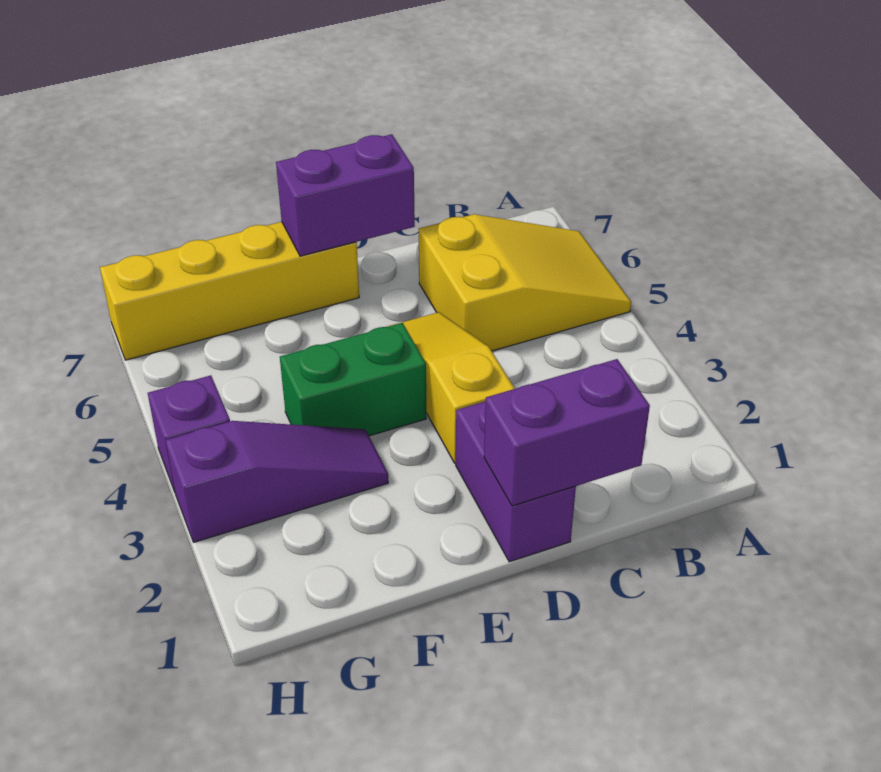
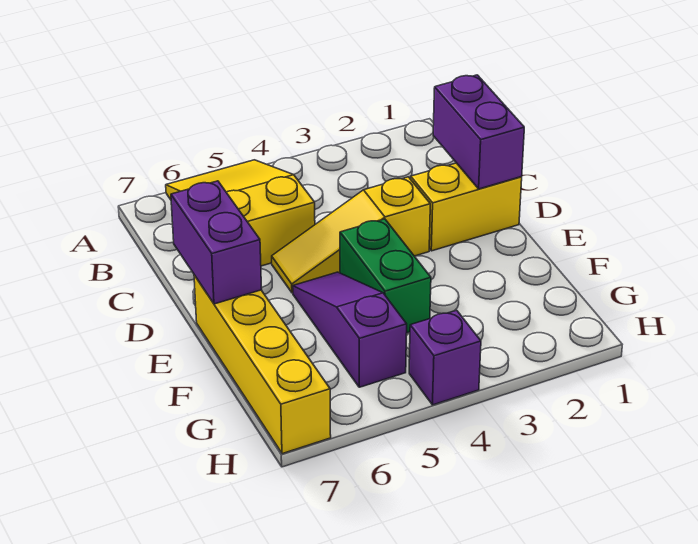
purple 1x2 brick [456,401,576,562] -> yellow 1x2 brick [411,163,522,251]
purple 1x3 slope [165,421,388,542] -> purple 1x3 slope moved to [293,272,407,387]

